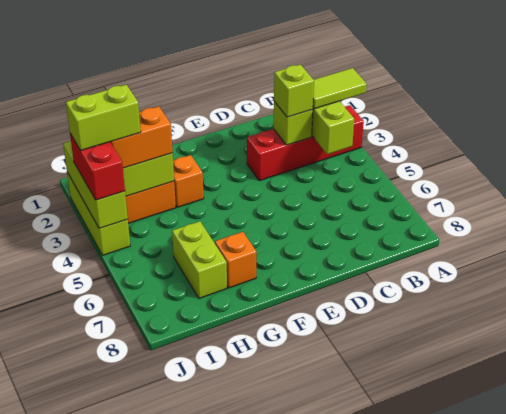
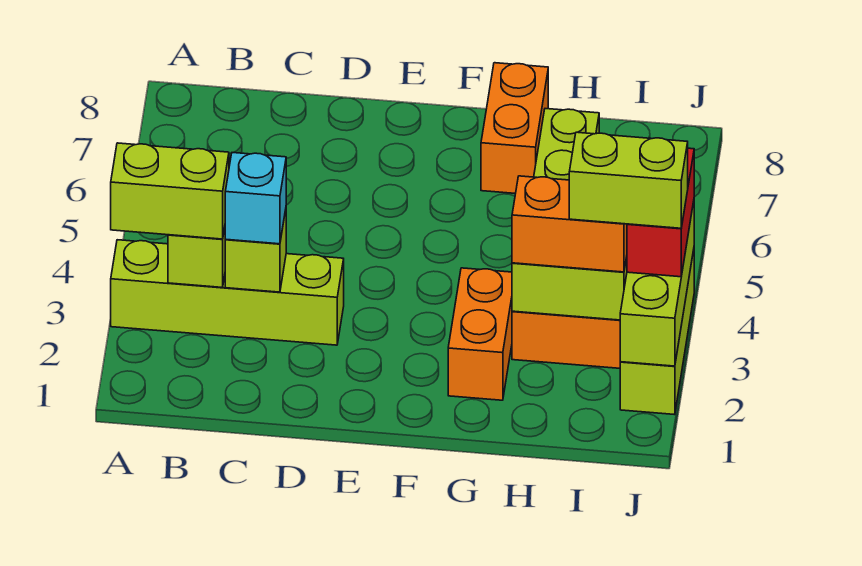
red 1x4 brick [247,105,364,181] -> lime 1x4 brick [111,240,344,345]
lime 1x2 tile [313,68,367,109] -> lime 1x2 brick [111,143,229,239]
lime 1x1 brick [274,64,314,117] -> cyan 1x1 brick [225,153,286,244]
orange 1x1 brick [173,155,204,207] -> orange 1x2 brick [448,268,512,400]
orange 1x1 brick [215,232,256,288] -> orange 1x2 brick [481,63,548,194]

